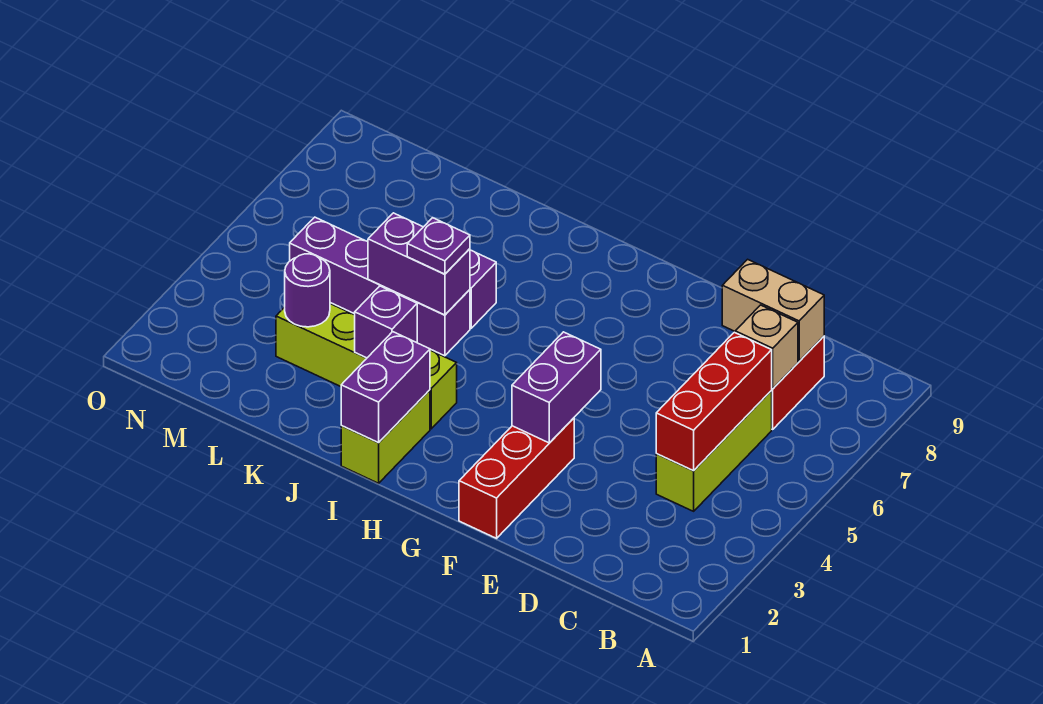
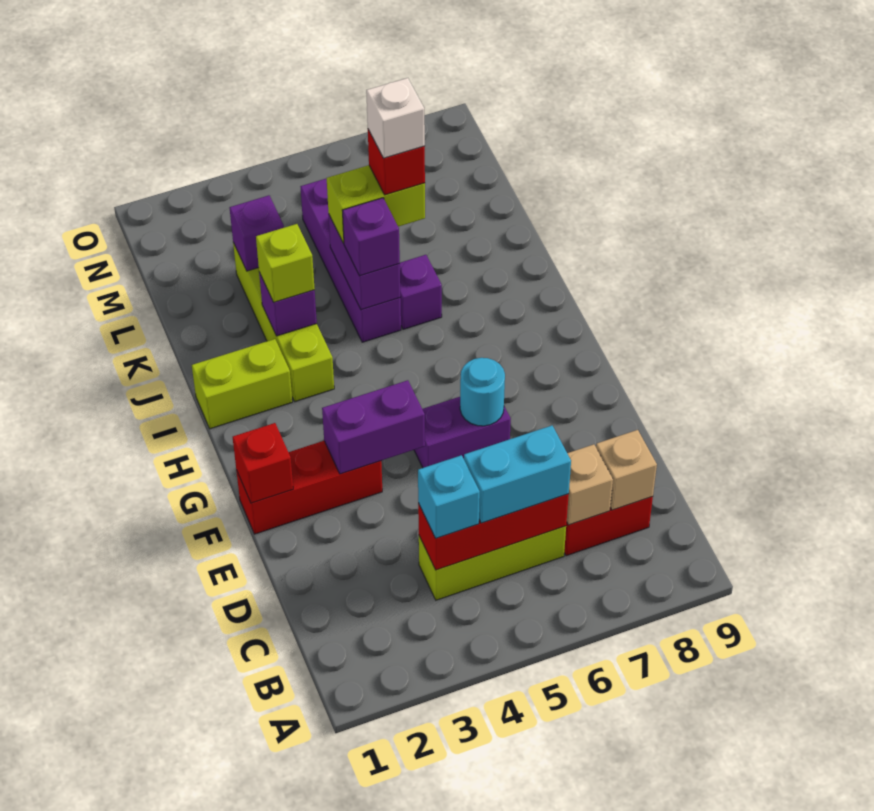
none -> cyan 1x1 brick [418,455,480,538]
none -> cyan 1x2 brick [464,426,571,523]
tan 1x2 brick [722,259,824,361] -> tan 1x1 brick [596,430,657,510]
none -> red 1x1 brick [233,423,293,503]
none -> cyan 1x1 round brick [460,358,505,426]
purple 1x2 brick [341,332,430,443] -> purple 1x2 brick moved to [414,397,511,468]
none -> lime 1x1 brick [256,224,315,302]
purple 1x1 plate [407,218,470,274] -> purple 1x1 brick [343,198,400,276]
none -> lime 1x2 brick [327,165,425,243]
none -> red 1x1 brick [368,130,425,195]
none -> white 1x1 brick [366,78,425,158]
purple 1x1 round brick [285,254,330,327] -> purple 1x1 brick [230,195,284,271]

